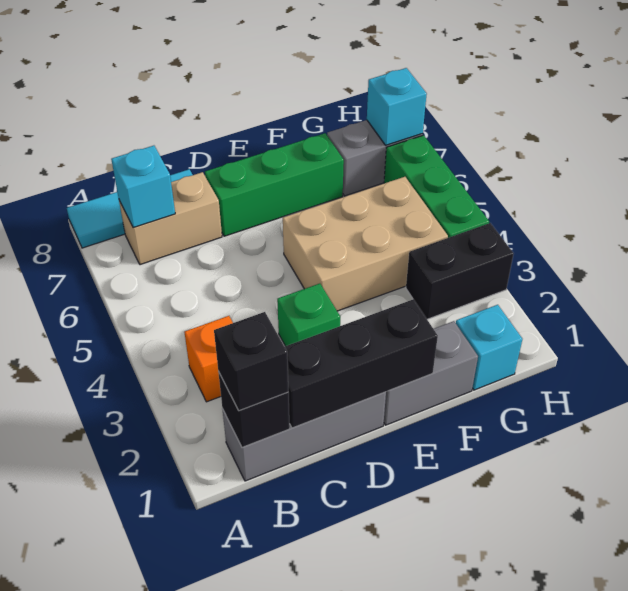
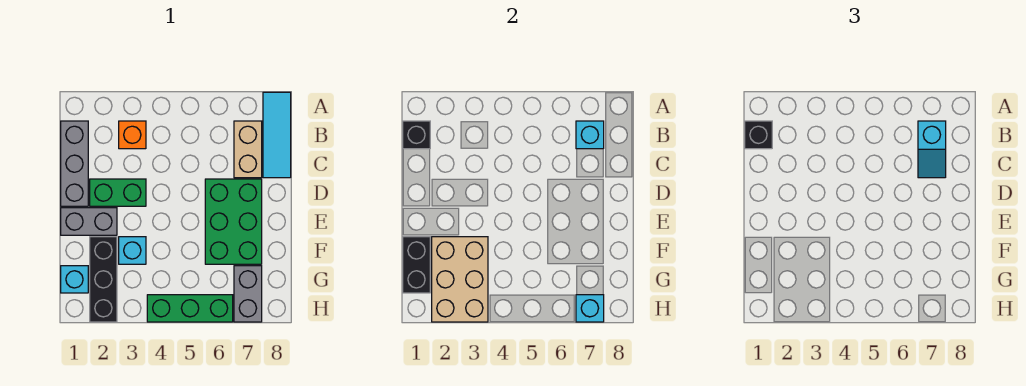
none -> cyan 1x2 slope [918,121,946,178]
black 1x3 brick [285,299,438,428] -> black 1x3 brick moved to [90,237,117,322]
green 1x1 brick [277,284,340,346] -> green 1x2 brick [90,179,146,206]
green 1x3 brick [205,133,344,236] -> green 2x3 brick [205,179,262,264]
grey 1x2 brick [384,321,478,425] -> grey 1x2 brick turned to [61,208,117,235]
tan 2x3 brick [283,177,448,311] -> tan 2x3 brick moved to [432,237,488,322]
none -> cyan 1x1 brick [119,237,146,264]
black 1x2 brick [406,223,514,319] -> black 1x2 brick moved to [403,237,430,293]

